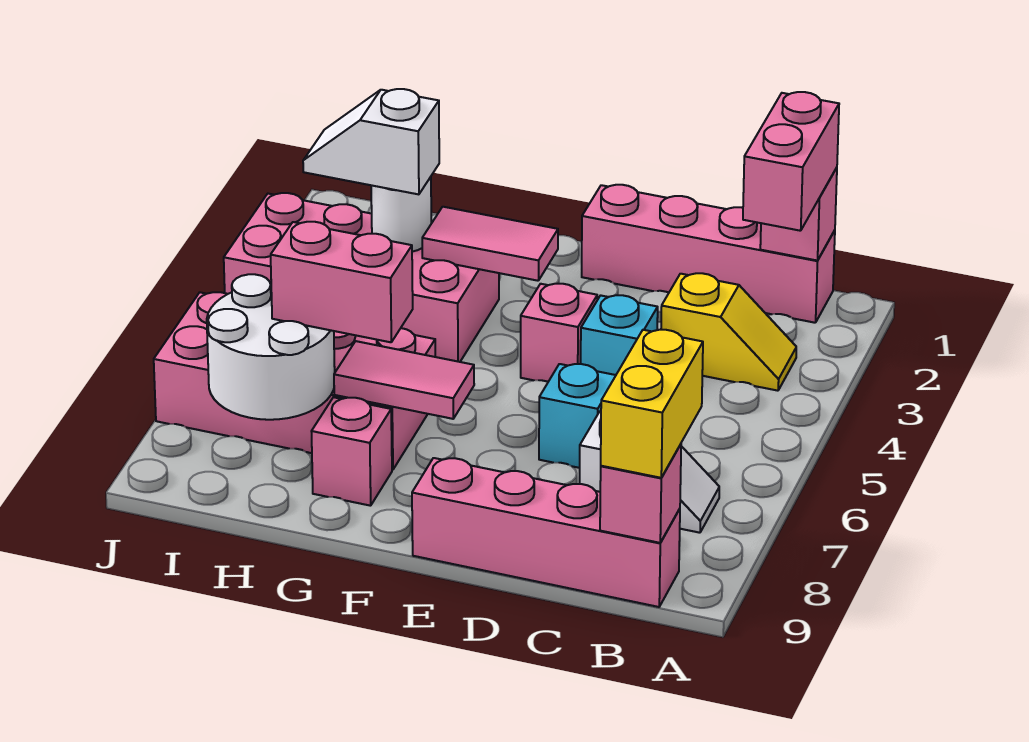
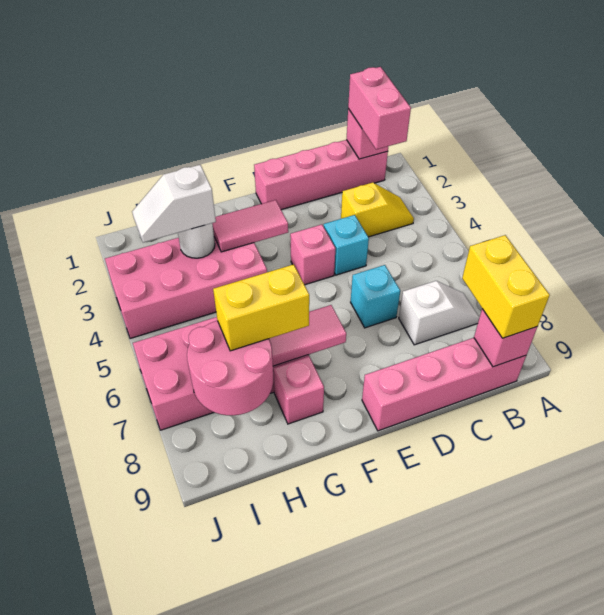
pink 1x2 brick [271,222,413,342] -> yellow 1x2 brick [213,264,309,351]
white 2x2 round brick [207,274,335,420] -> pink 2x2 round brick [187,321,273,415]

